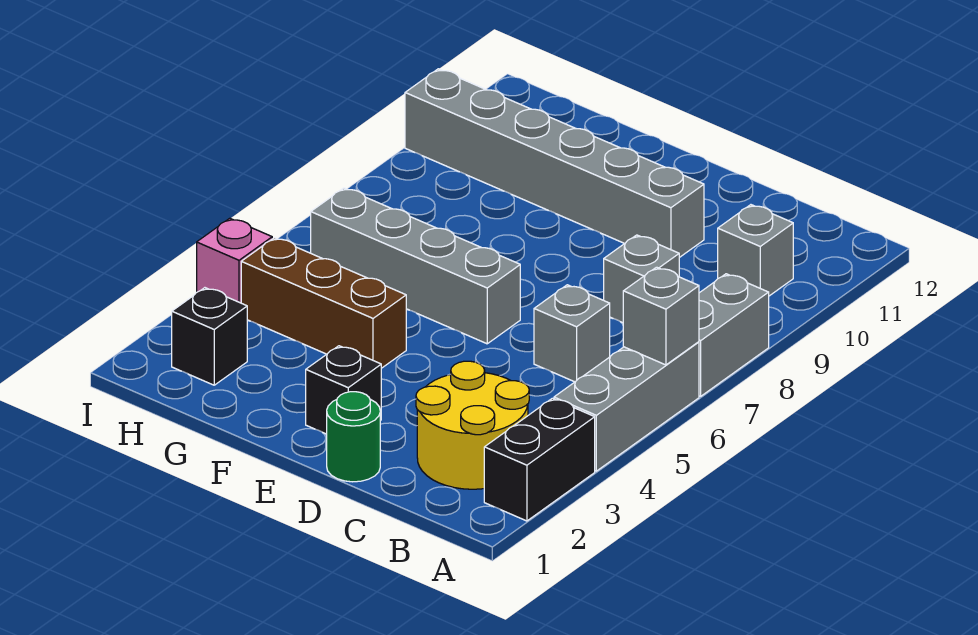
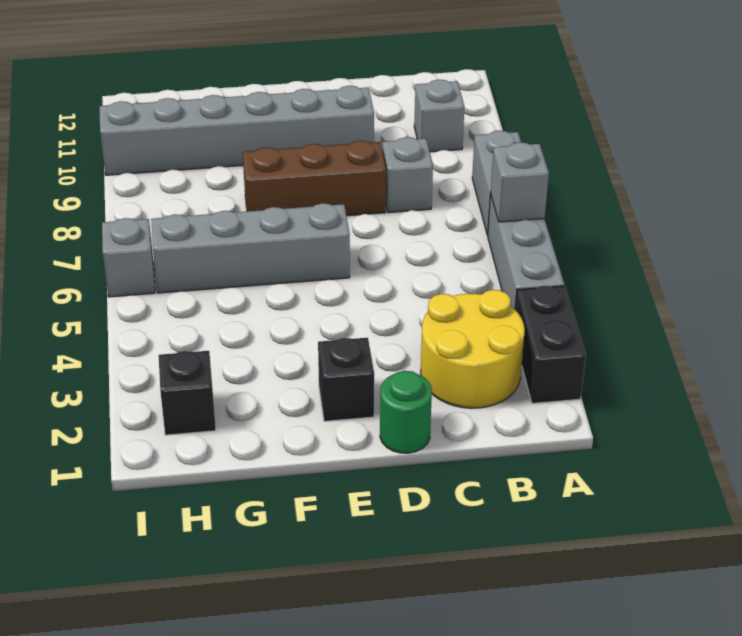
grey 1x1 brick [534,285,610,382] -> grey 1x1 brick moved to [102,218,155,297]
brown 1x3 brick [241,238,406,368] -> brown 1x3 brick moved to [243,141,386,216]
pink 1x1 brick [197,218,272,303] -> none

